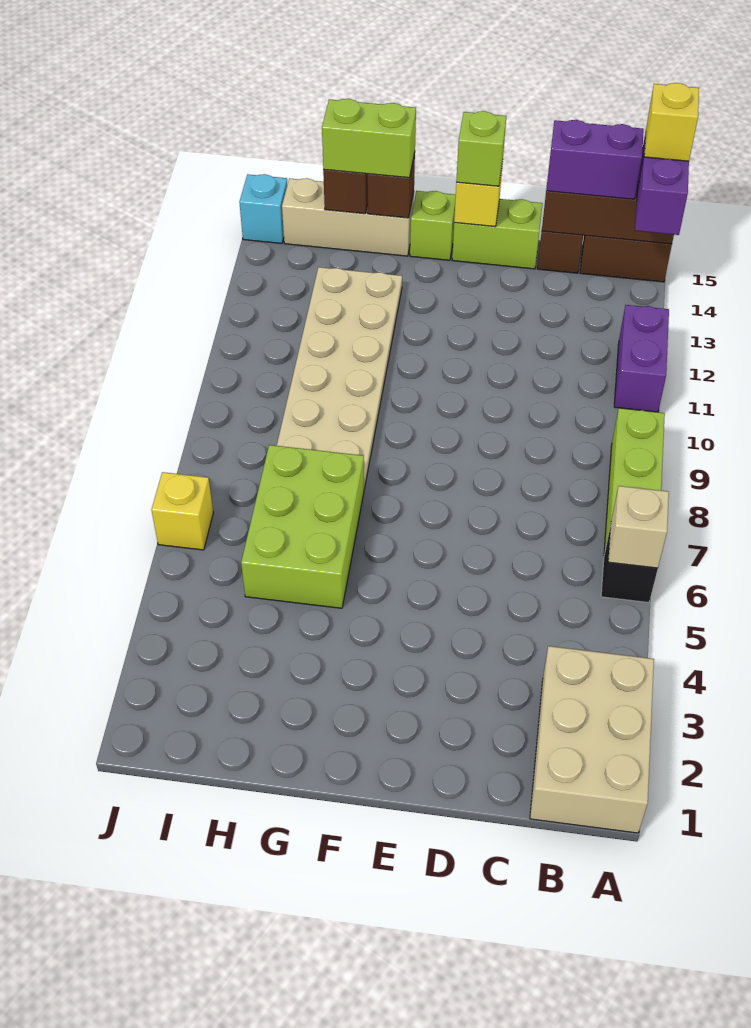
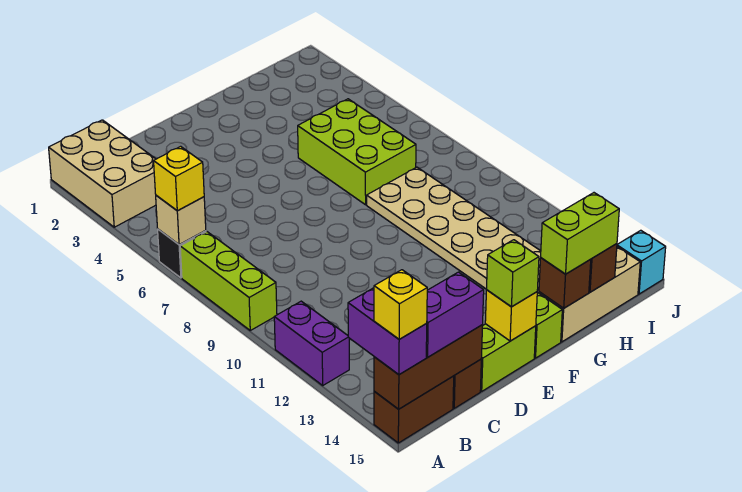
yellow 1x1 brick [151,472,213,550] -> yellow 1x1 brick moved to [154,146,204,211]

